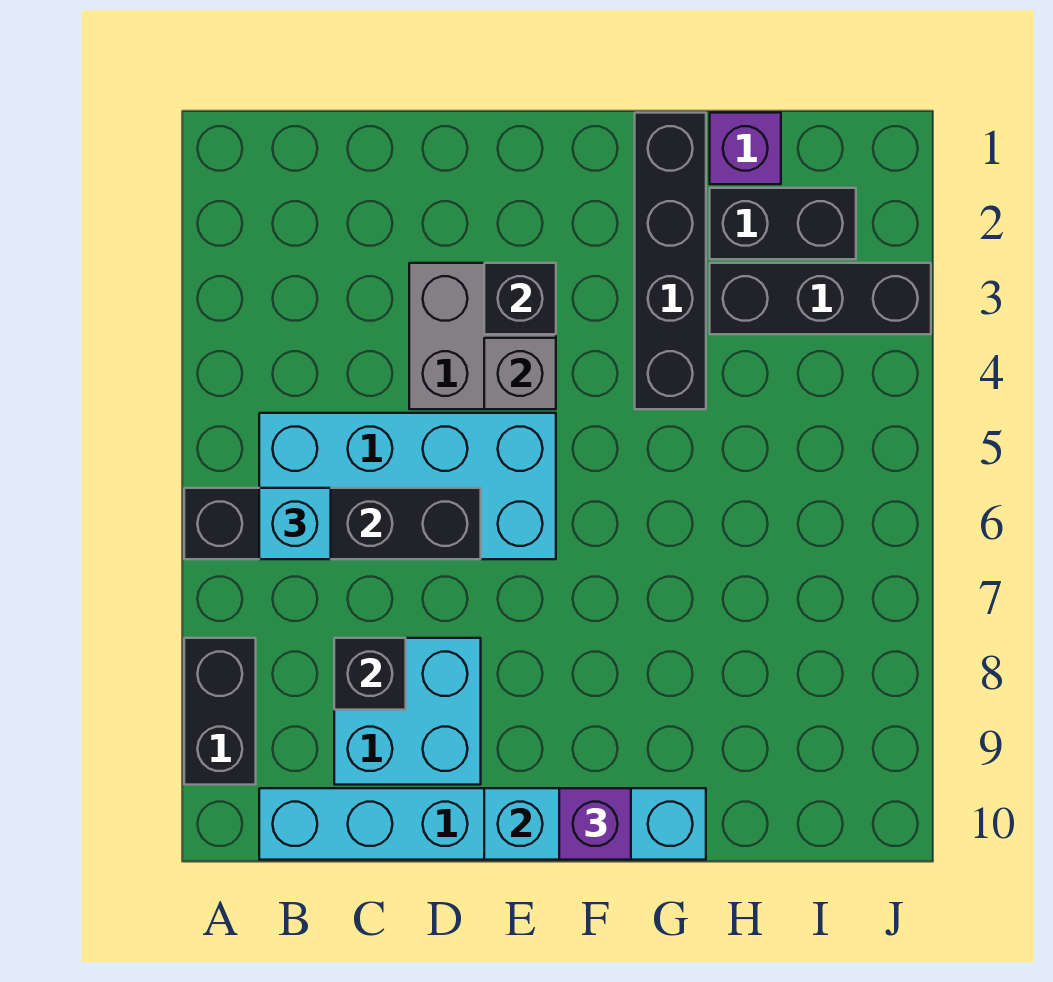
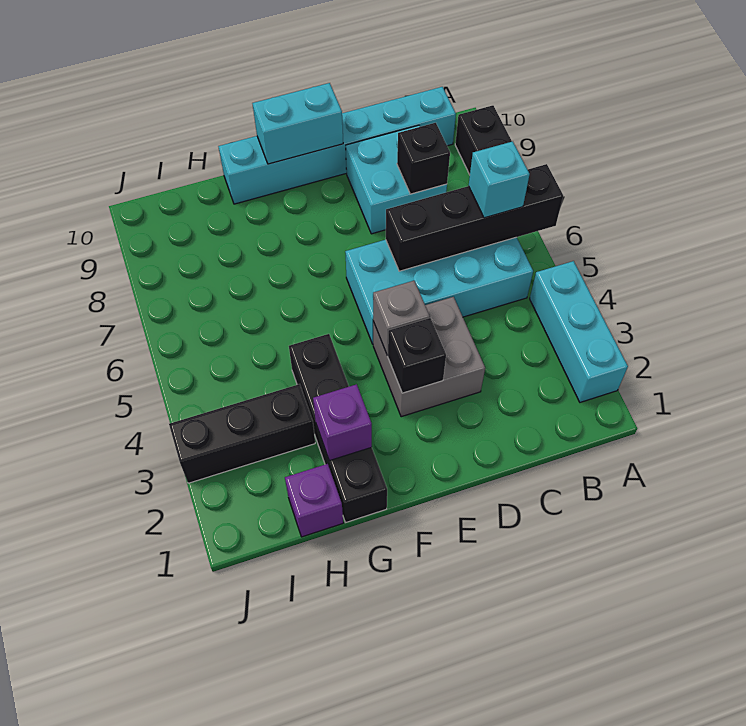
none -> cyan 1x3 brick [530,261,628,402]
purple 1x1 brick [559,788,631,860] -> purple 1x1 brick moved to [313,384,372,461]
black 1x2 brick [710,188,856,259] -> none

